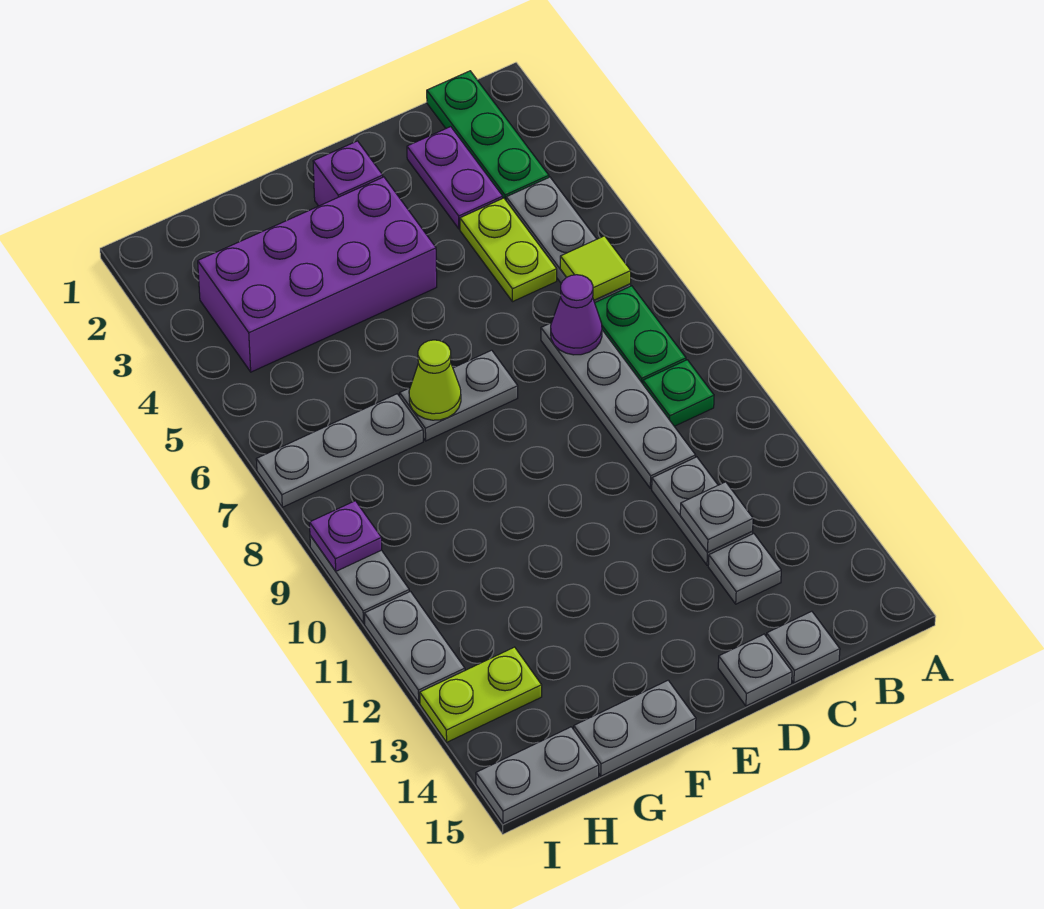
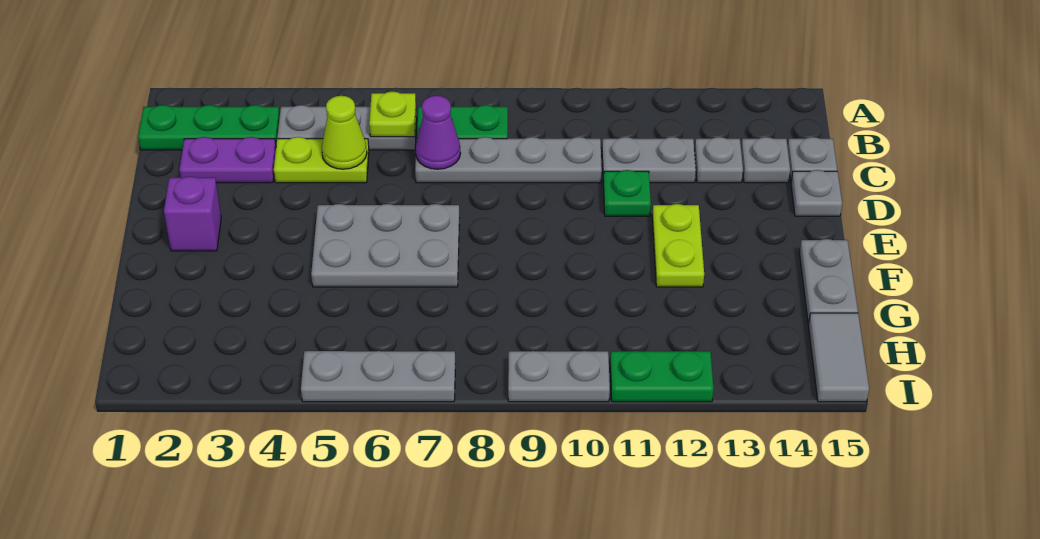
lime 1x1 tile [560,236,631,300] -> lime 1x1 plate [369,92,416,137]
green 1x1 plate [643,360,714,426] -> green 1x1 plate moved to [603,170,651,216]
grey 1x1 plate [680,482,753,553] -> grey 1x1 plate moved to [741,137,790,183]
purple 2x4 brick [198,177,437,372] -> none
grey 1x2 plate [400,350,518,441] -> grey 2x3 plate [311,204,459,287]
lime 1x1 cone [409,340,461,420] -> lime 1x1 cone moved to [322,96,367,169]
grey 1x3 plate [256,394,423,507] -> grey 1x3 plate turned to [301,351,455,402]
lime 1x2 plate [420,647,542,742] -> lime 1x2 plate moved to [652,204,704,287]
grey 1x2 plate [476,727,599,823] -> grey 1x2 tile [808,313,869,402]
purple 1x1 plate [310,501,382,571] -> none
grey 1x2 plate [364,591,465,702] -> green 1x2 plate [610,351,714,402]

